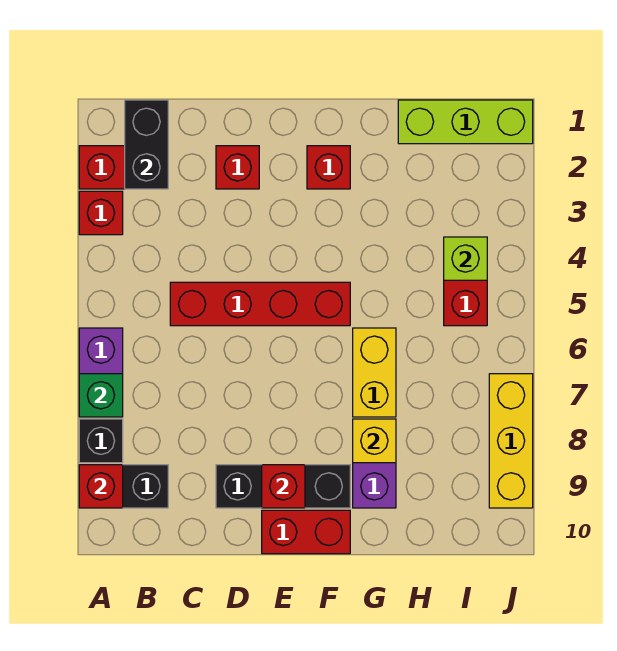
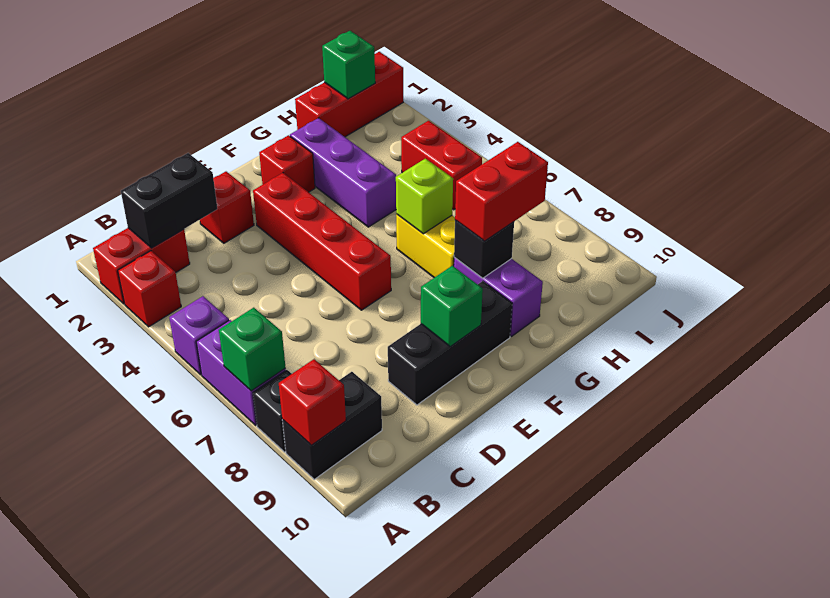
none -> purple 1x1 brick [169,296,229,375]
black 1x2 brick [125,100,168,189] -> black 1x2 brick turned to [121,153,217,248]
red 1x4 brick [170,282,350,326] -> red 1x4 brick turned to [253,173,391,310]
red 1x1 brick [262,465,305,508] -> green 1x1 brick [421,266,483,347]
red 1x2 brick [262,510,350,554] -> red 1x2 brick moved to [455,142,548,241]
none -> purple 1x3 brick [290,118,396,227]
yellow 1x1 brick [353,419,396,463] -> black 1x1 brick [454,220,514,278]
lime 1x3 brick [398,100,533,144] -> red 1x3 brick [295,52,403,137]
none -> green 1x1 brick [322,31,375,99]
lime 1x1 brick [444,237,487,280] -> lime 1x1 brick moved to [396,159,453,234]
yellow 1x3 brick [489,374,533,508] -> none

